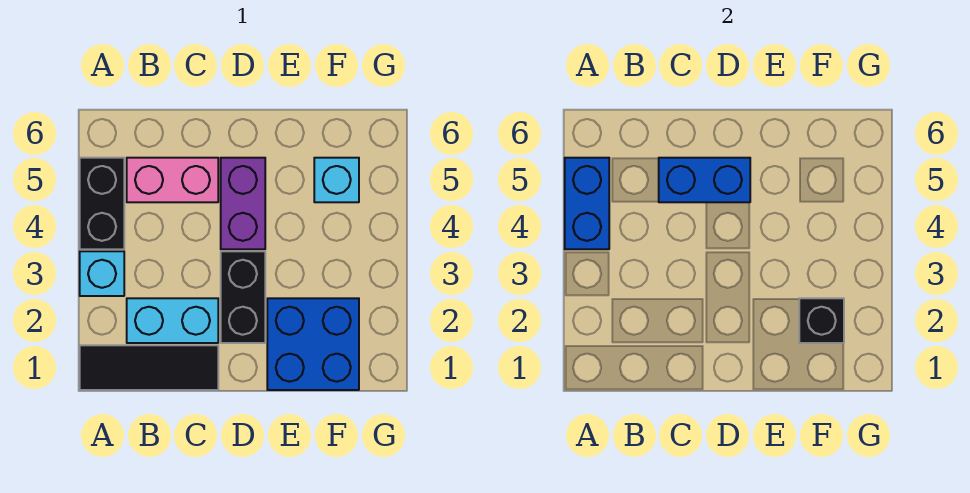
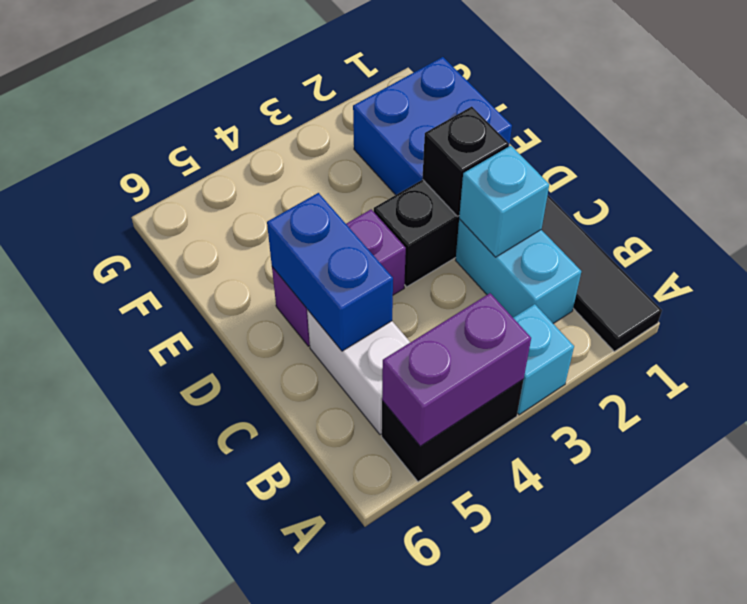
blue 1x2 brick [565,158,609,249] -> purple 1x2 brick [382,293,531,446]
pink 1x2 brick [127,158,218,202] -> white 1x2 brick [307,310,410,435]
black 1x1 brick [799,298,844,343] -> black 1x1 brick moved to [422,107,509,216]
cyan 1x1 brick [314,158,359,202] -> cyan 1x1 brick moved to [459,146,549,257]

